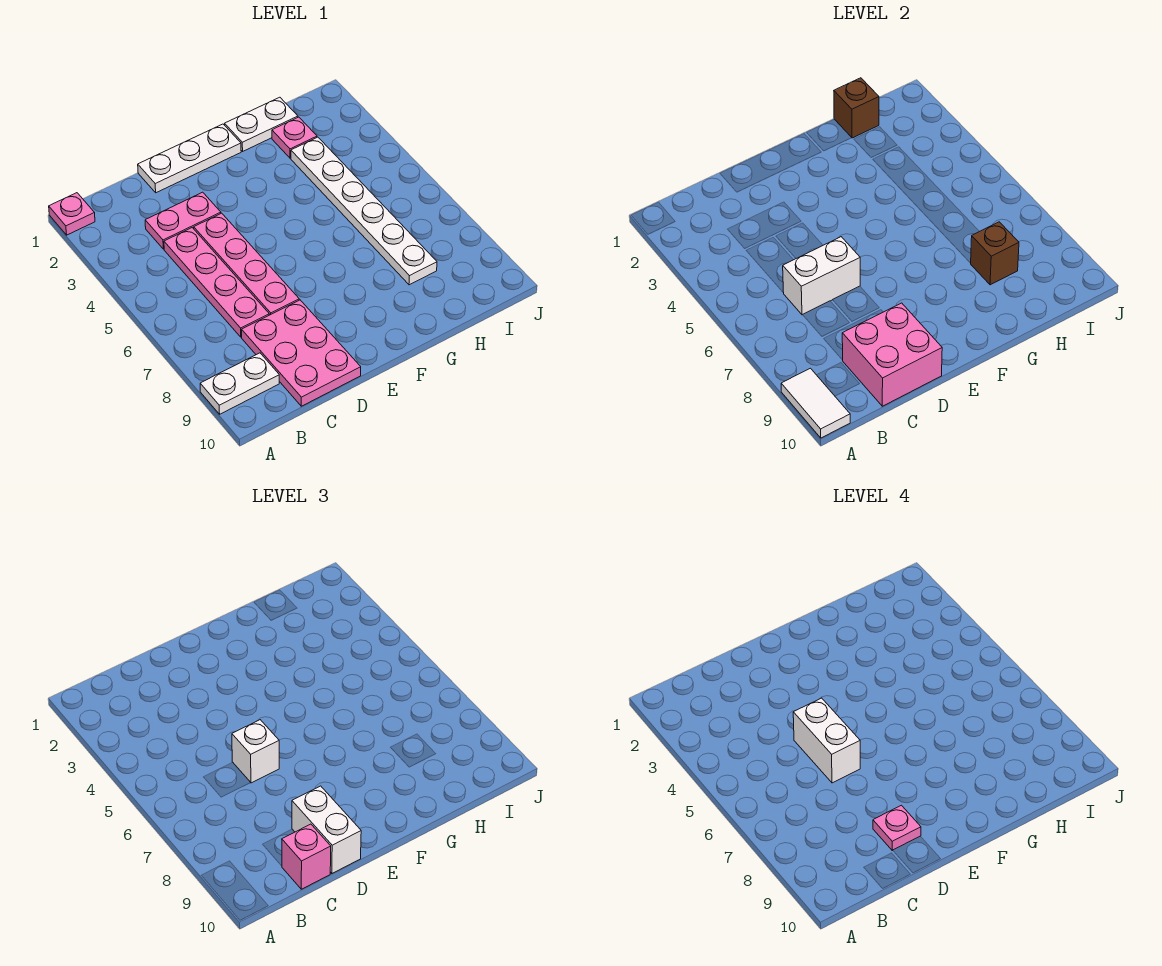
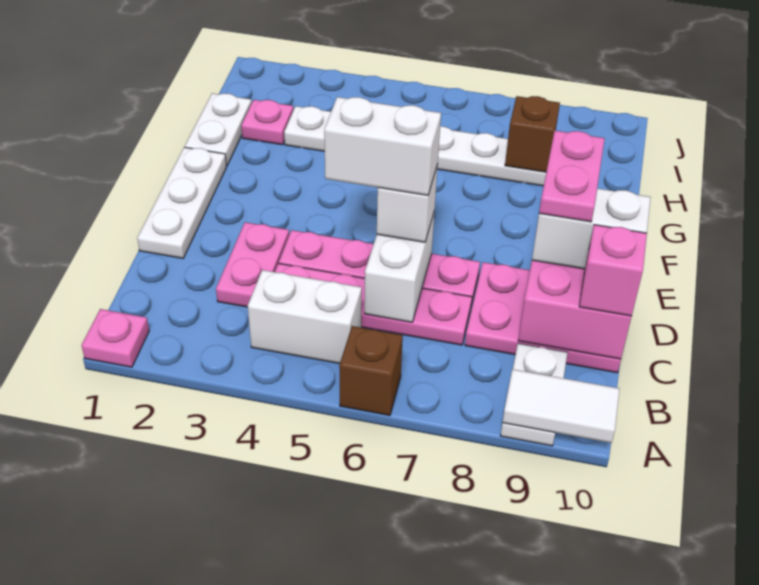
none -> white 1x2 brick [248,270,362,364]
pink 1x1 plate [873,805,921,850] -> pink 1x2 plate [539,131,605,222]
brown 1x1 brick [834,78,879,138] -> brown 1x1 brick moved to [339,326,403,416]

